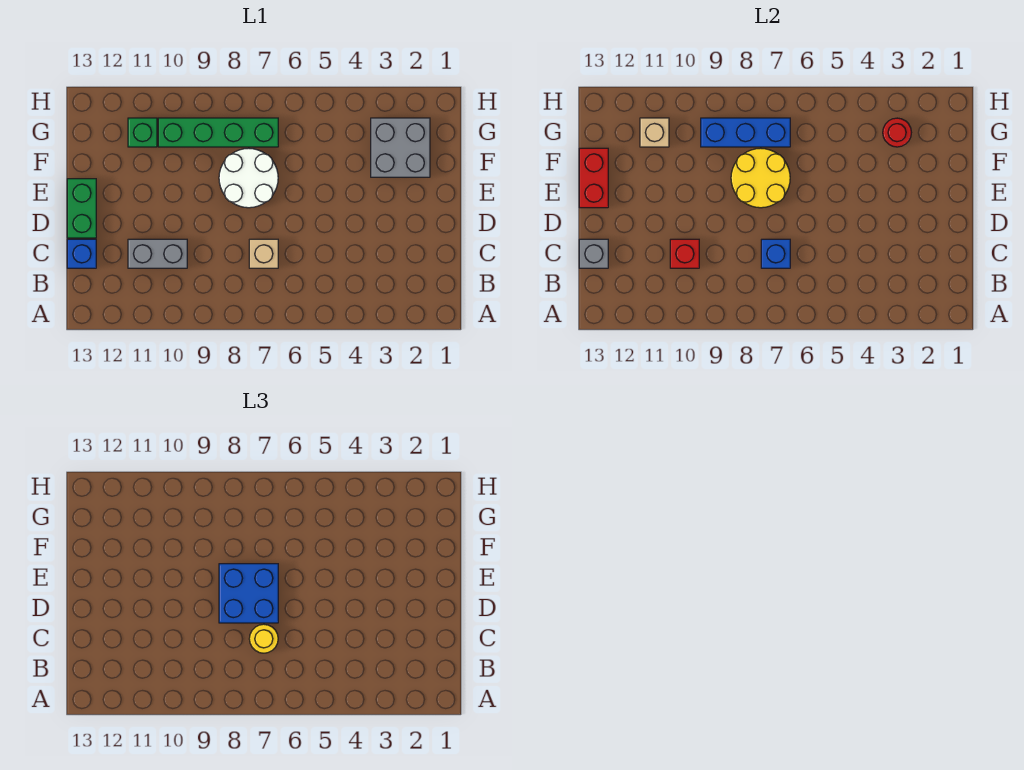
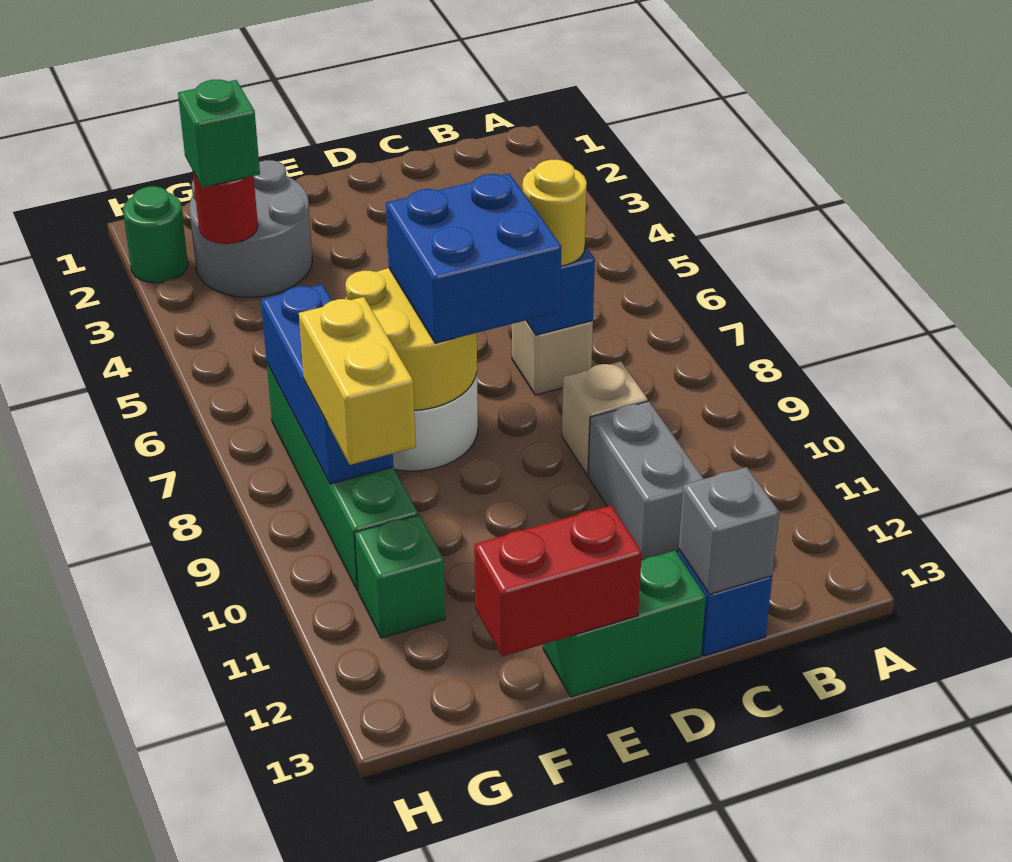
red 1x1 brick [670,239,699,268] -> none
grey 2x2 brick [371,118,430,177] -> grey 2x2 round brick [189,160,312,297]
none -> green 1x1 brick [178,80,260,188]
none -> yellow 1x2 brick [299,297,416,465]
tan 1x1 brick [640,118,669,147] -> tan 1x1 brick moved to [562,361,648,475]
none -> green 1x1 round brick [123,186,188,283]

